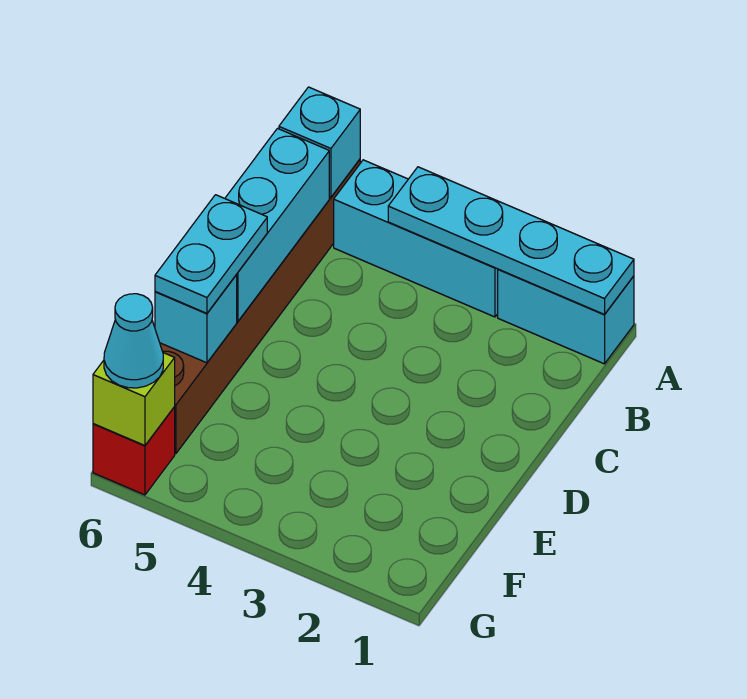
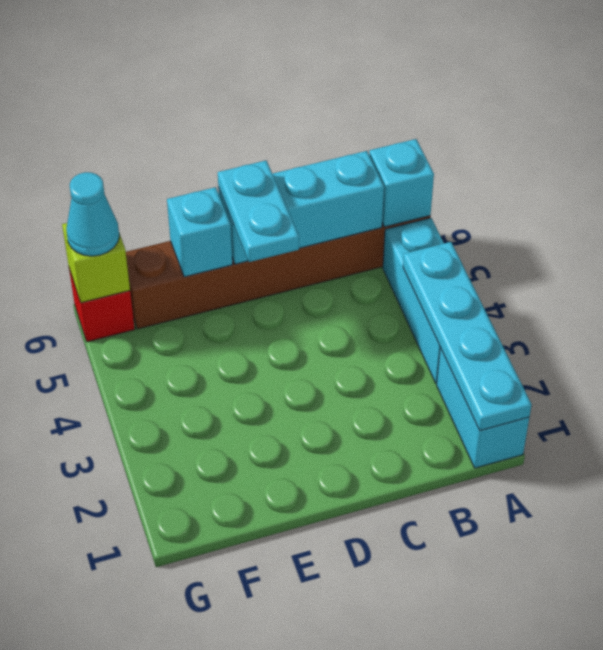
cyan 1x2 plate [155,195,267,313] -> cyan 1x2 plate turned to [218,161,299,262]

